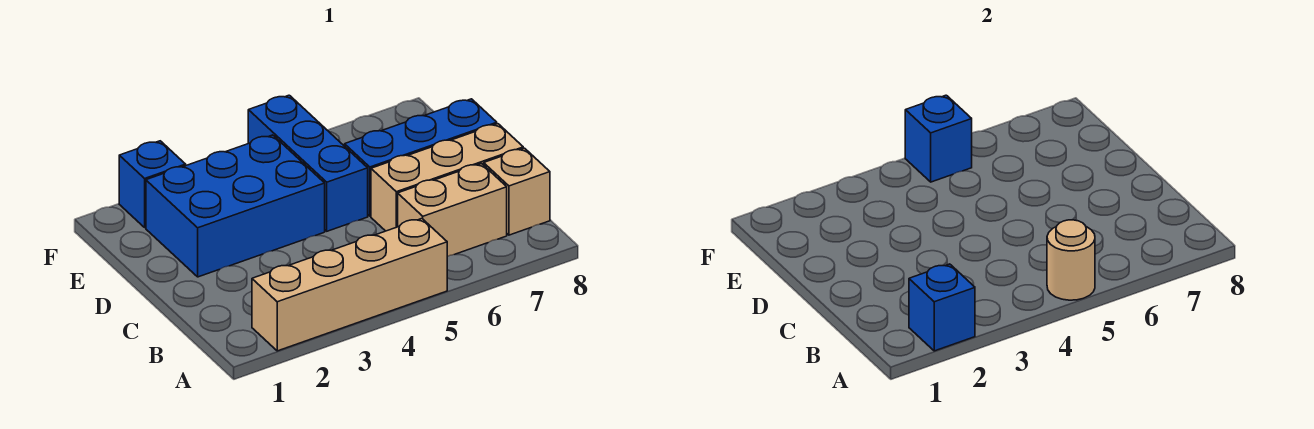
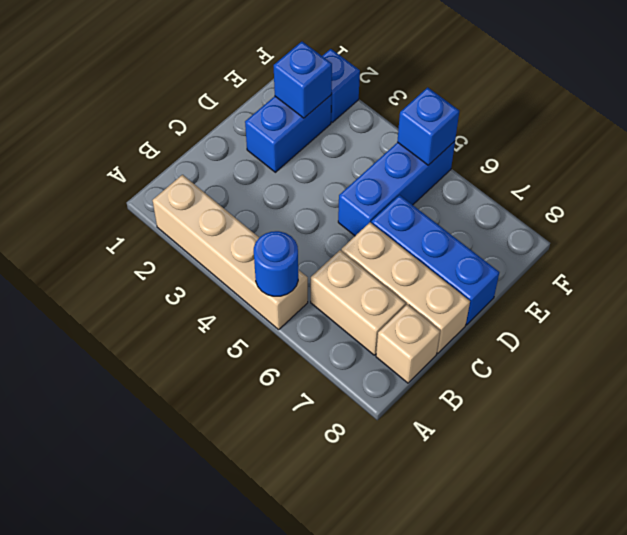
blue 1x1 brick [909,264,975,351] -> blue 1x1 brick moved to [274,42,332,118]
tan 1x1 round brick [1047,220,1095,300] -> blue 1x1 round brick [254,231,298,296]
blue 2x3 brick [146,135,325,277] -> blue 1x2 brick [245,95,331,172]

